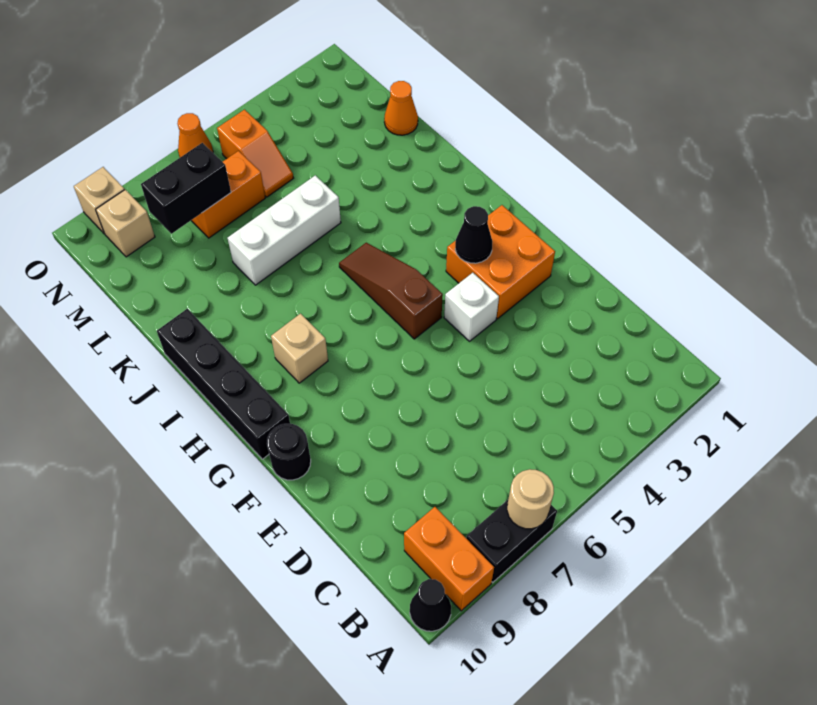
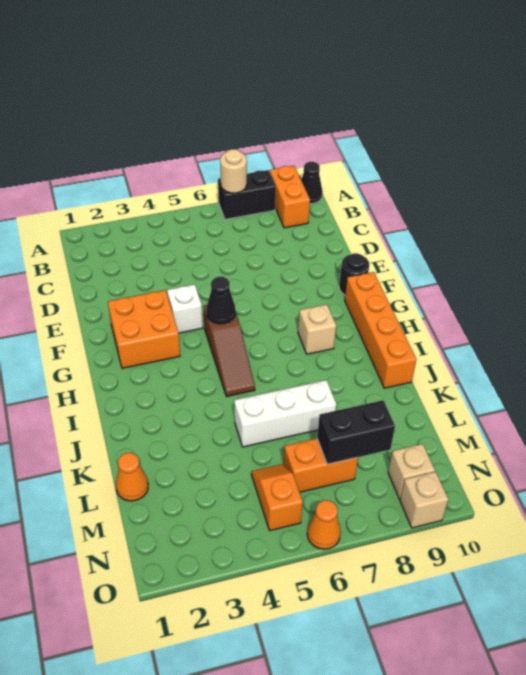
black 1x1 cone [455,206,492,263] -> black 1x1 cone moved to [206,277,236,324]
black 1x4 brick [157,309,290,459] -> orange 1x4 brick [345,272,416,388]

